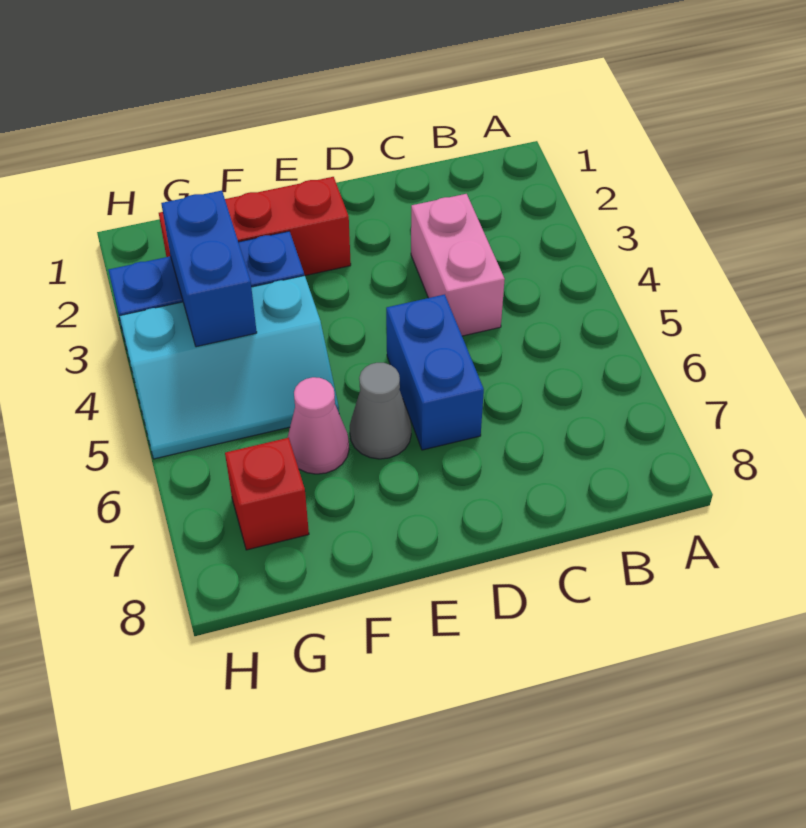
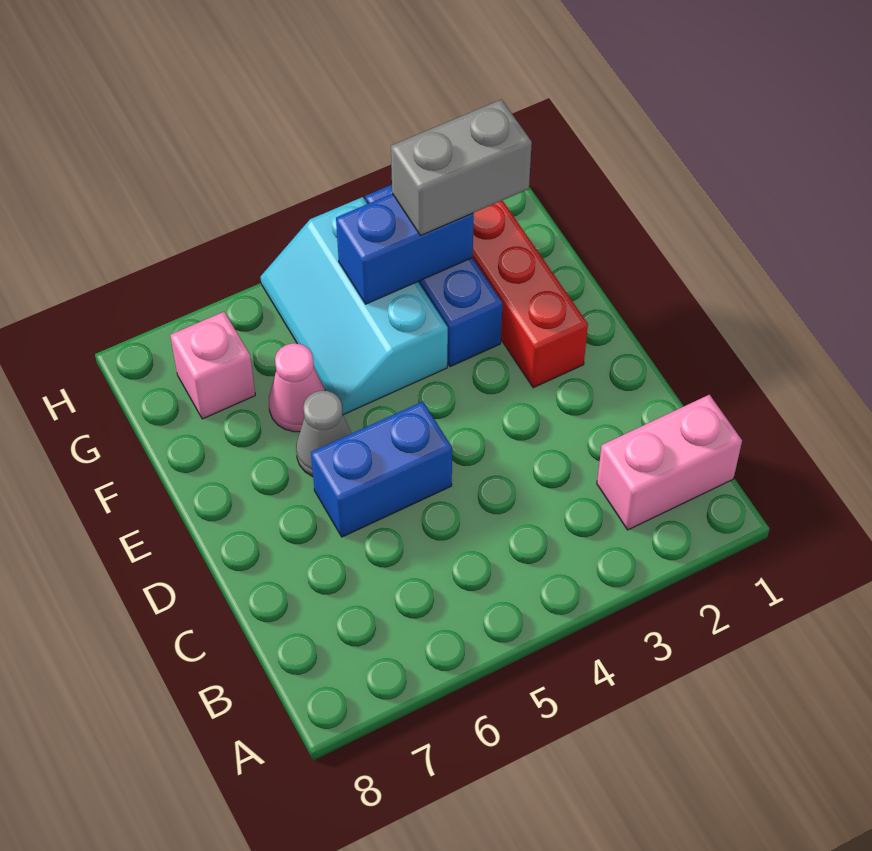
pink 1x2 brick [411,194,505,336] -> pink 1x2 brick moved to [597,395,742,530]
none -> grey 1x2 brick [391,100,532,236]
red 1x1 brick [225,438,309,550] -> pink 1x1 brick [170,312,255,419]

